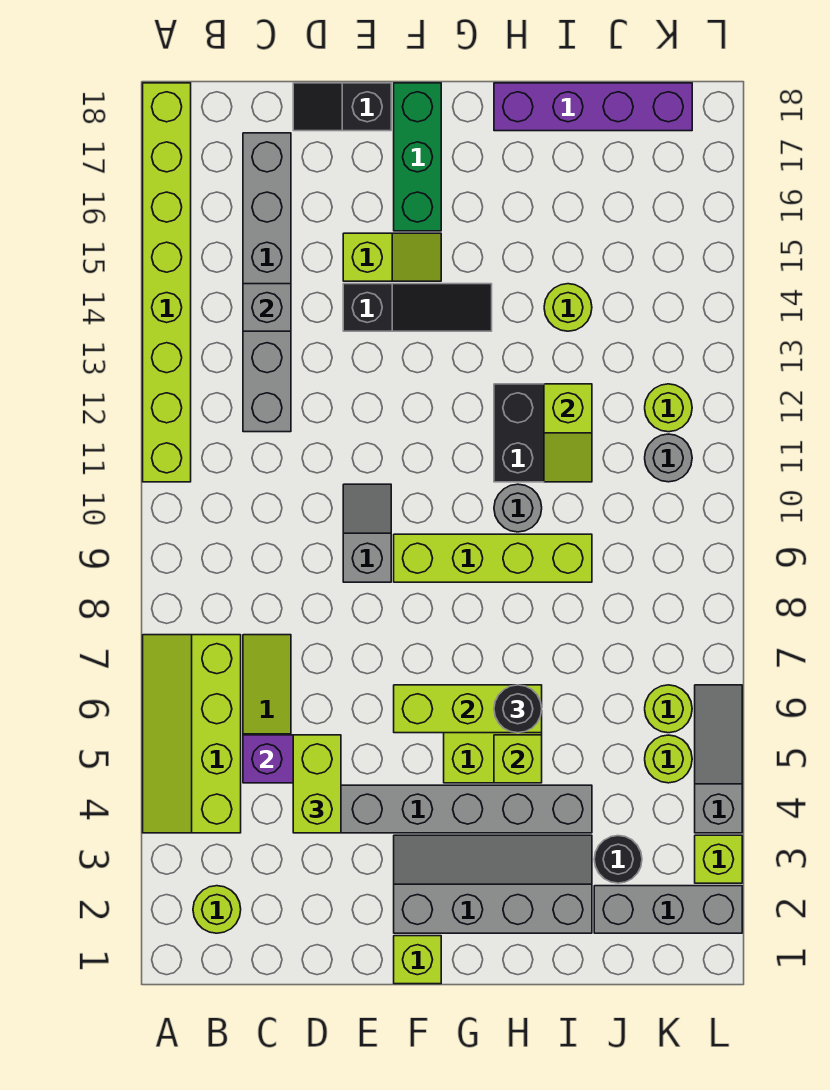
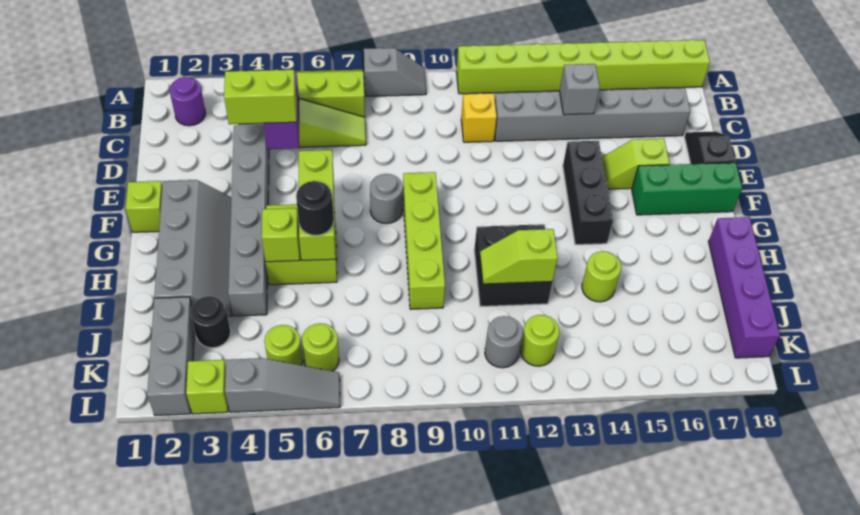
lime 1x1 round brick [193,886,241,933] -> purple 1x1 round brick [170,77,206,126]
none -> yellow 1x1 brick [461,93,497,142]
grey 1x2 slope [343,484,391,582] -> grey 1x2 slope moved to [364,48,426,96]
black 1x3 slope [343,284,492,331] -> black 1x3 brick [563,141,613,245]
lime 1x2 slope [343,233,441,281] -> lime 1x2 slope turned to [602,139,670,189]
grey 1x1 round brick [494,484,542,532] -> grey 1x1 round brick moved to [370,174,403,224]

